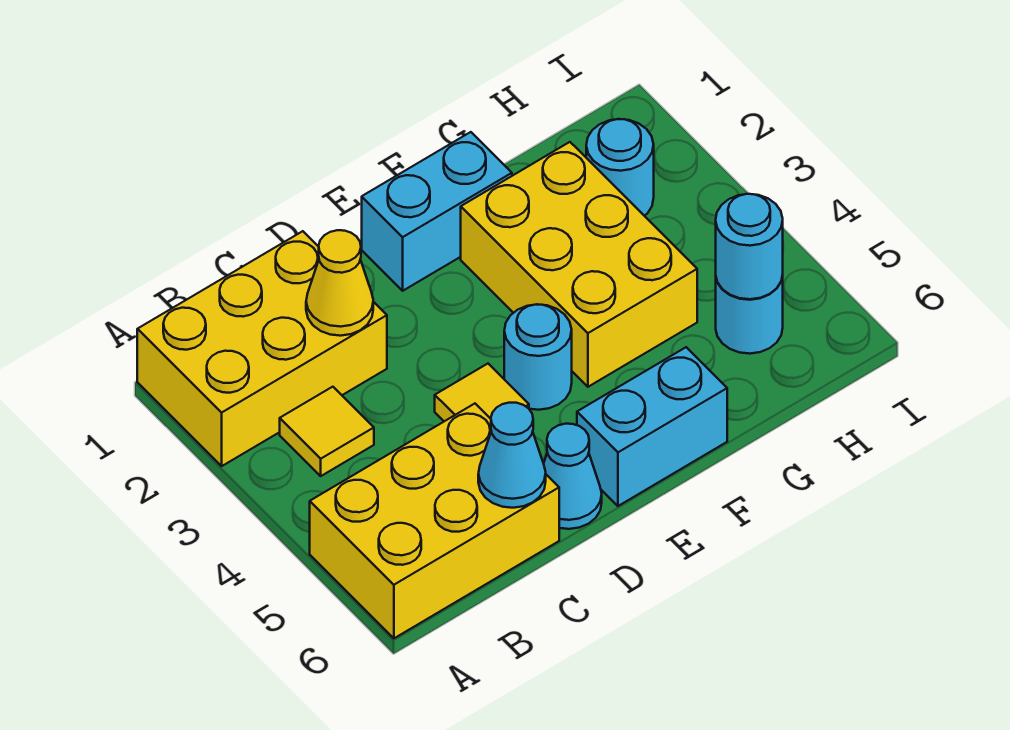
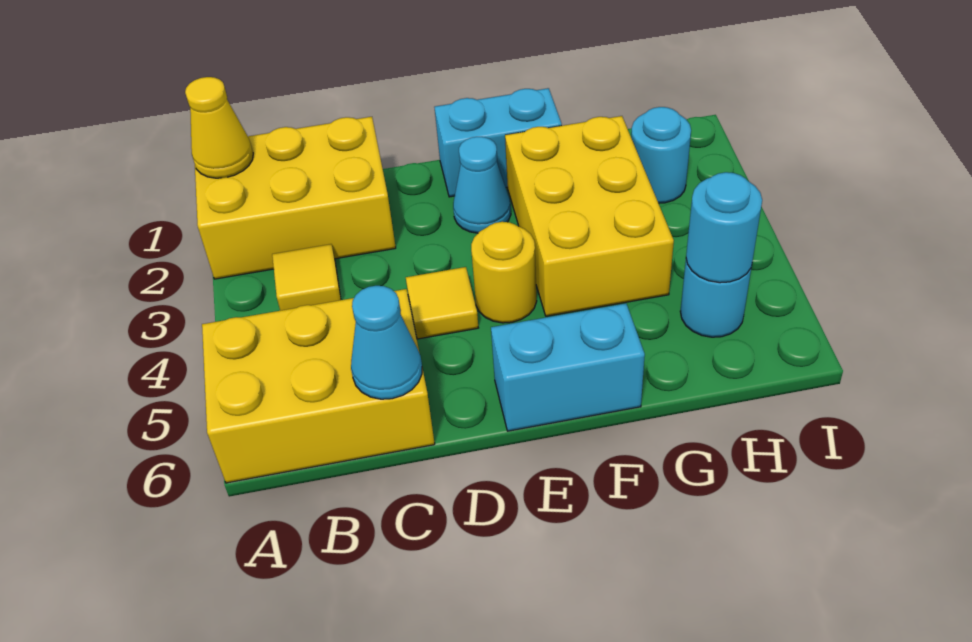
yellow 1x1 cone [306,230,373,336] -> yellow 1x1 cone moved to [185,77,253,178]
cyan 1x1 cone [544,424,602,529] -> cyan 1x1 cone moved to [453,137,511,233]
cyan 1x1 round brick [504,304,572,410] -> yellow 1x1 round brick [471,222,537,323]

